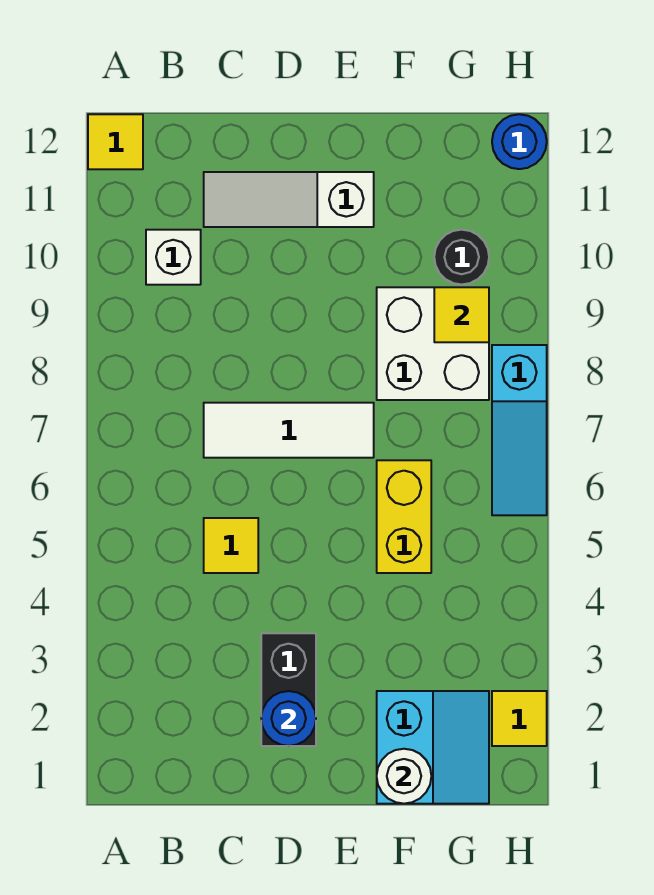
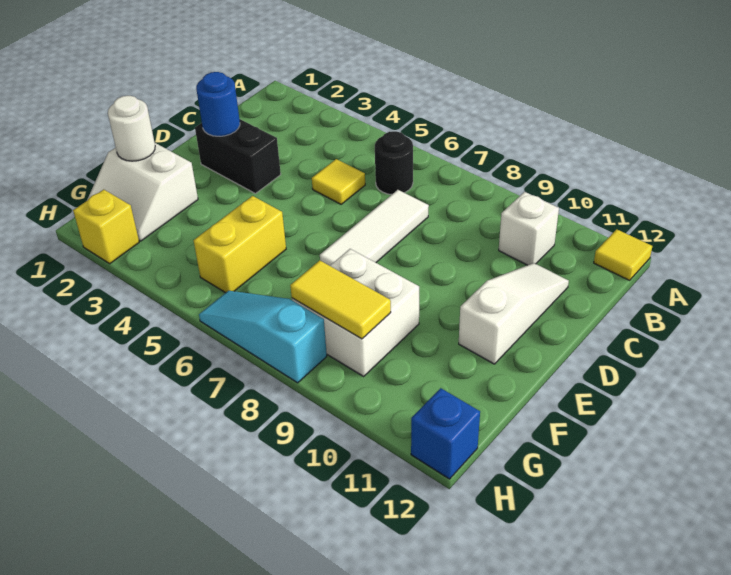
cyan 2x2 slope [377,691,489,804] -> white 2x2 slope [87,143,198,241]
yellow 1x2 brick [377,460,431,573] -> yellow 1x2 brick turned to [194,196,286,293]
yellow 1x1 tile [434,287,489,342] -> yellow 1x2 tile [290,260,391,339]
black 1x1 round brick [434,230,489,285] -> black 1x1 round brick moved to [375,131,413,195]
yellow 1x1 tile [492,691,547,746] -> yellow 1x1 brick [73,190,139,264]
blue 1x1 round brick [492,114,547,169] -> blue 1x1 brick [411,388,480,479]

